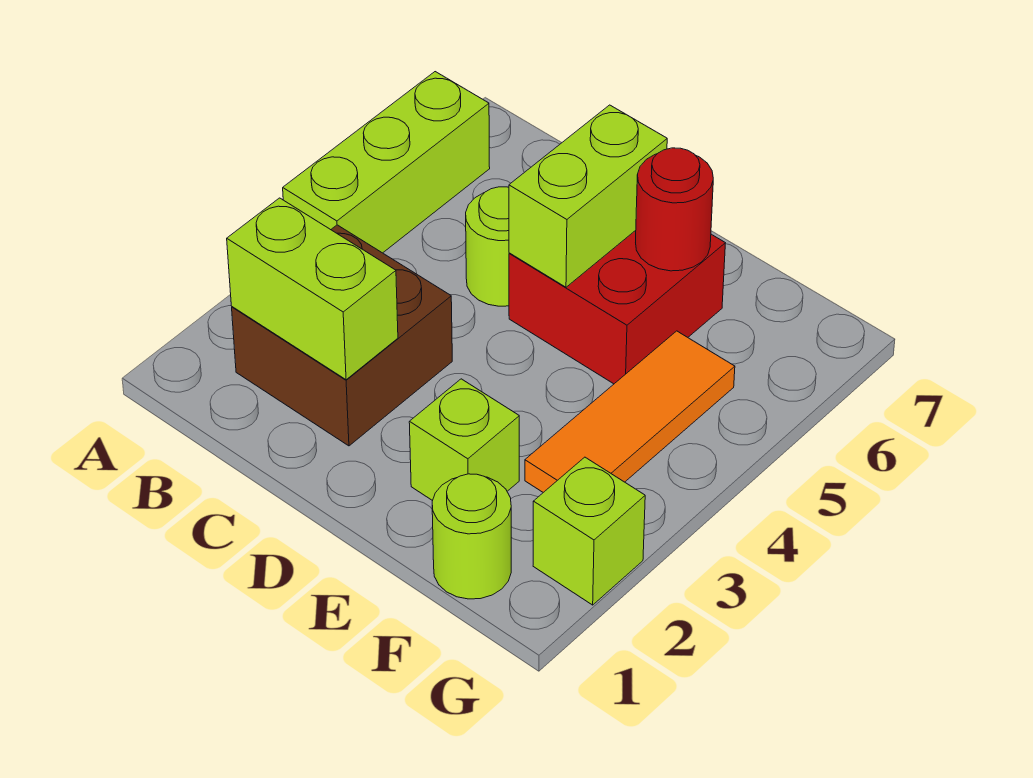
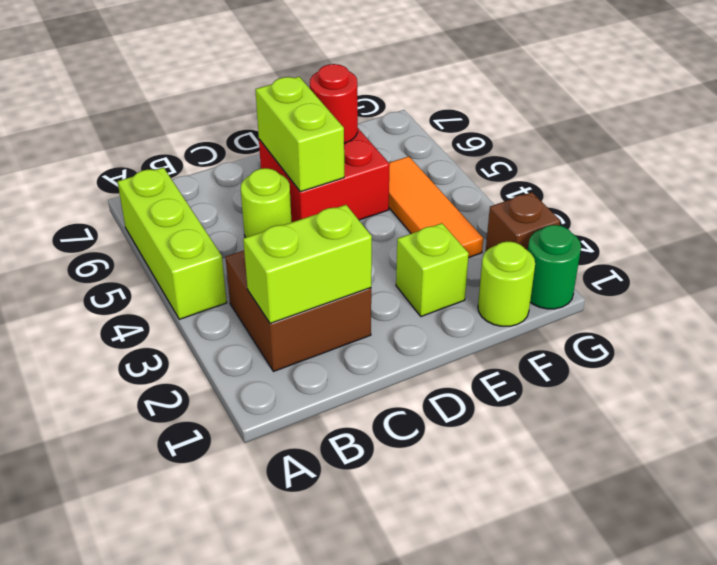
none -> green 1x1 round brick [528,225,581,309]
lime 1x1 brick [533,457,645,605] -> brown 1x1 brick [486,192,560,251]

